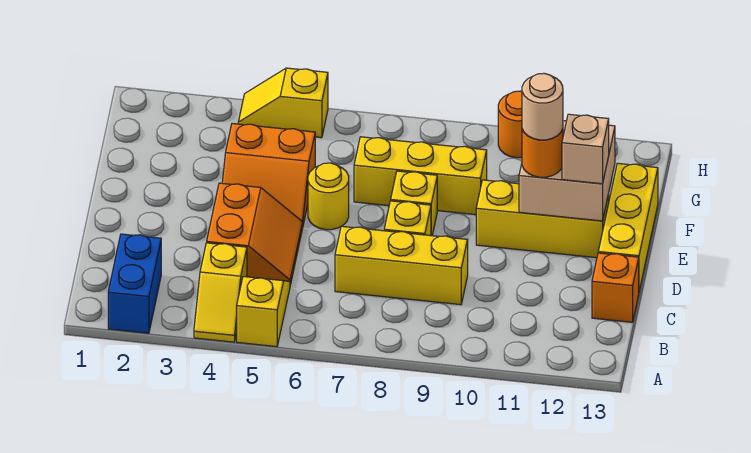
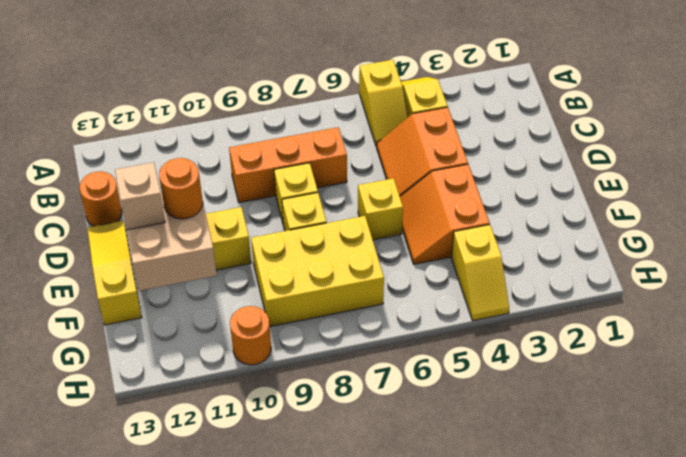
blue 1x2 brick [108,234,161,333] -> none
yellow 1x3 brick [335,226,468,305] -> orange 1x3 brick [229,127,347,203]
orange 1x1 brick [592,253,639,322] -> orange 1x1 round brick [80,171,122,226]
yellow 1x3 brick [598,163,658,291] -> yellow 1x3 slope [88,221,142,325]
orange 2x2 slope [222,124,315,224] -> orange 2x2 slope turned to [400,164,490,264]
yellow 1x1 round brick [308,163,349,230] -> yellow 1x1 brick [358,178,403,240]
tan 1x1 round brick [522,73,563,140] -> none
yellow 1x3 brick [354,137,487,215] -> yellow 2x3 brick [251,216,384,327]
yellow 1x2 slope [238,68,328,138] -> yellow 1x2 slope turned to [451,225,509,321]

